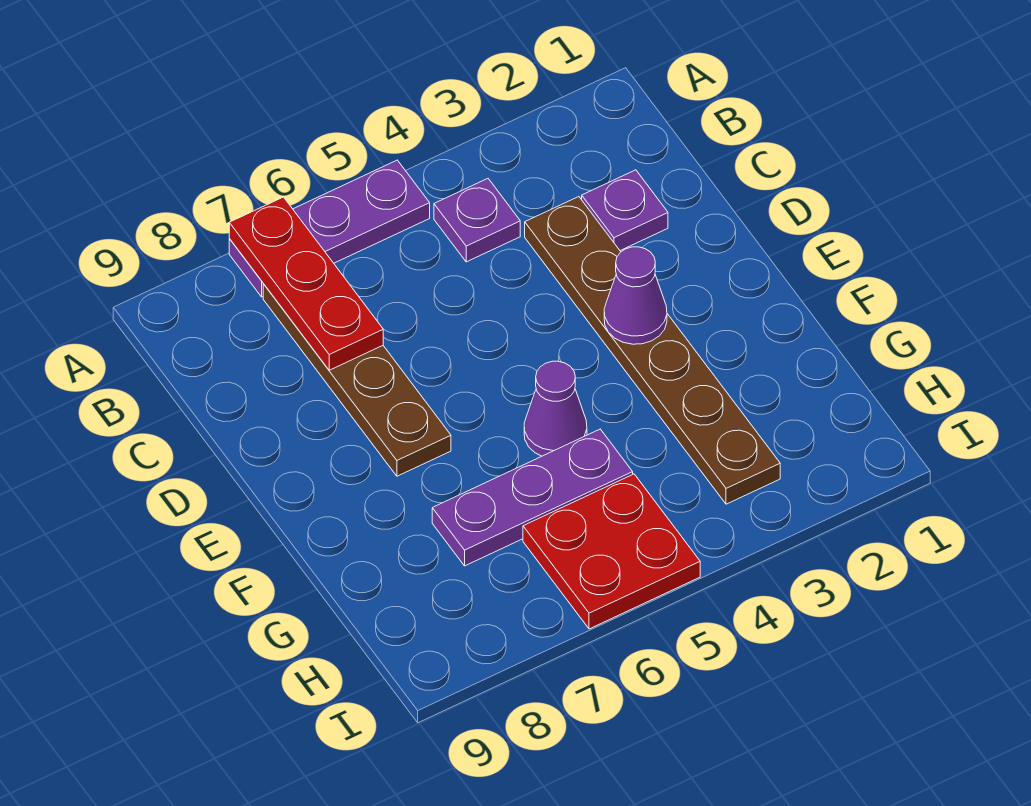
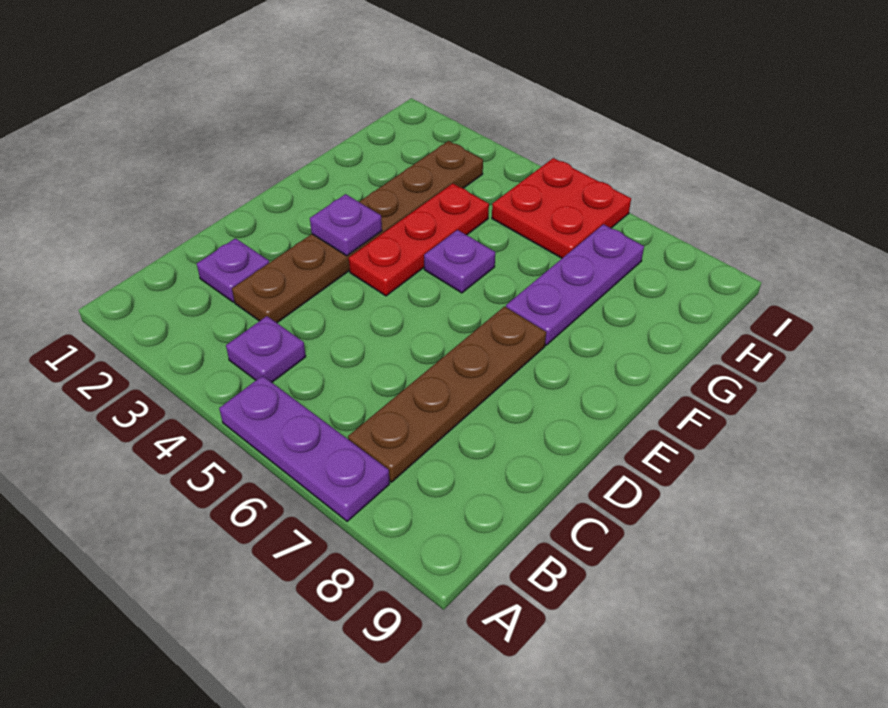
red 1x3 plate [229,197,383,370] -> red 1x3 plate moved to [349,183,489,296]
purple 1x1 cone [604,247,667,344] -> purple 1x1 plate [310,194,382,256]
purple 1x1 cone [524,361,587,456] -> purple 1x1 plate [424,230,495,293]
purple 1x3 plate [432,429,633,566] -> purple 1x3 plate turned to [506,224,644,345]

